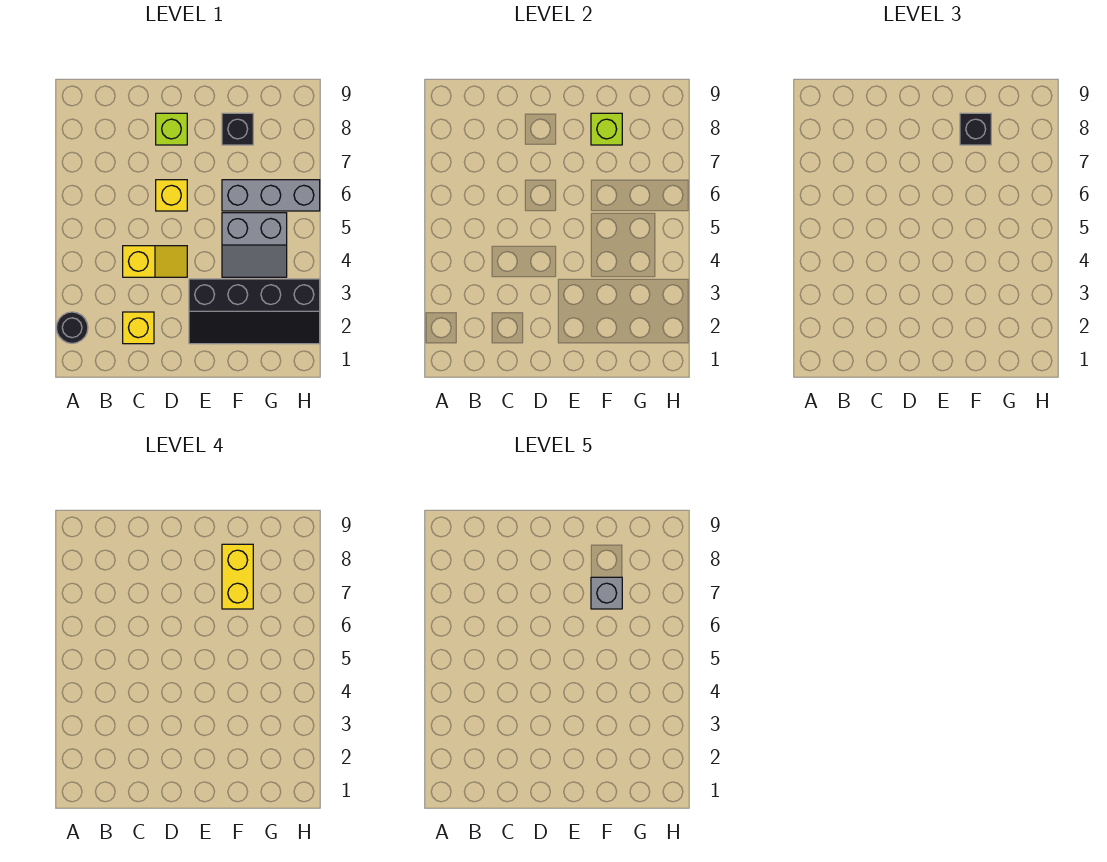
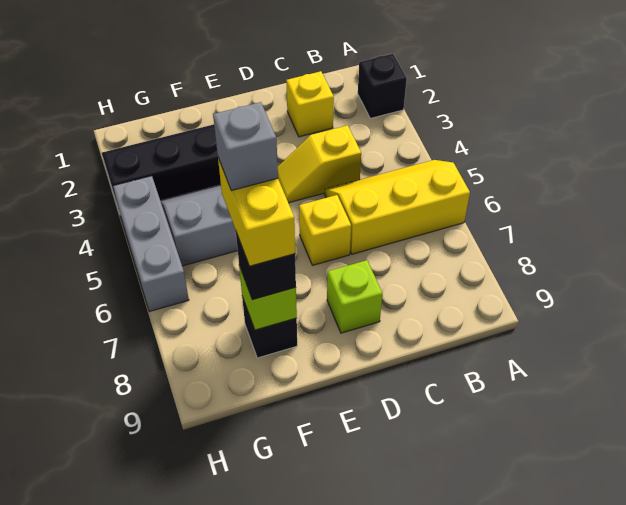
black 1x1 round brick [56,312,88,343] -> black 1x1 brick [358,54,407,118]
none -> yellow 2x3 slope [325,160,470,254]
grey 1x3 brick [222,180,320,211] -> grey 1x3 brick turned to [113,176,189,312]

